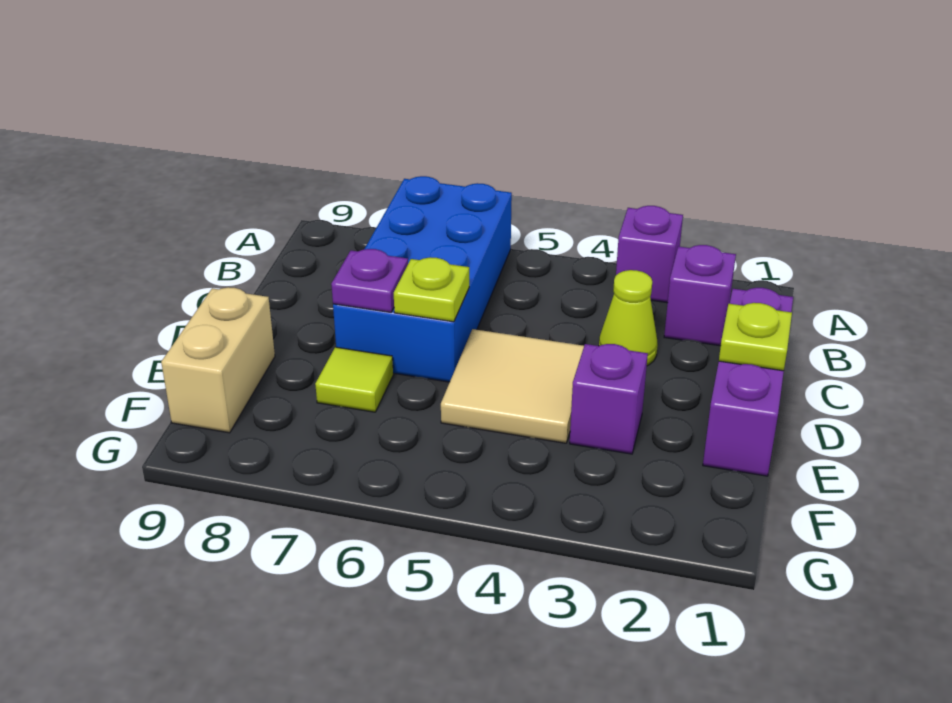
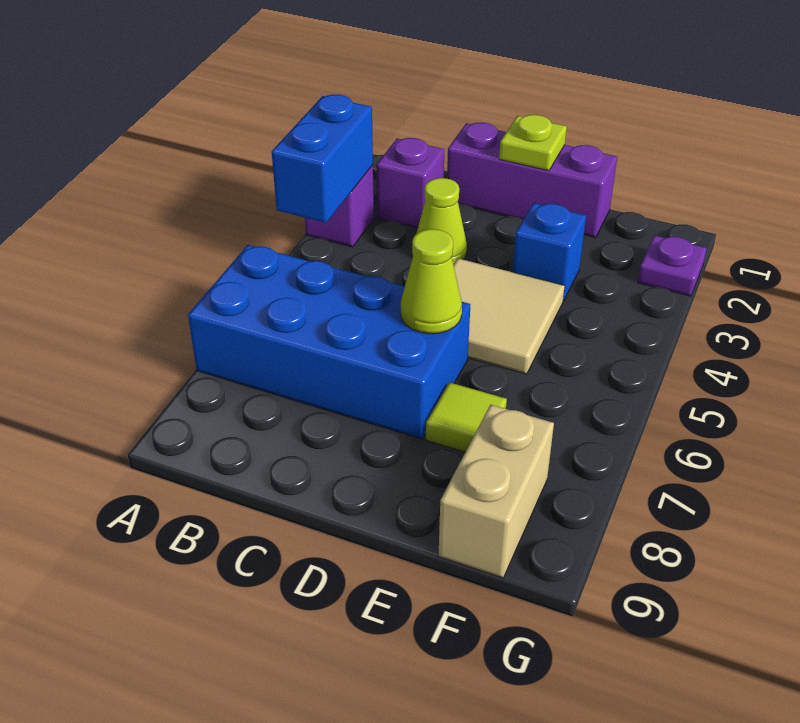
none -> blue 1x2 brick [272,95,373,223]
lime 1x1 plate [394,257,469,322] -> lime 1x1 cone [401,229,462,334]
purple 1x1 plate [331,249,408,312] -> purple 1x1 plate moved to [638,235,707,296]
purple 1x1 brick [570,344,648,454] -> blue 1x1 brick [513,203,586,301]
tan 1x2 brick [161,287,275,433] -> tan 1x2 brick turned to [438,405,554,578]

